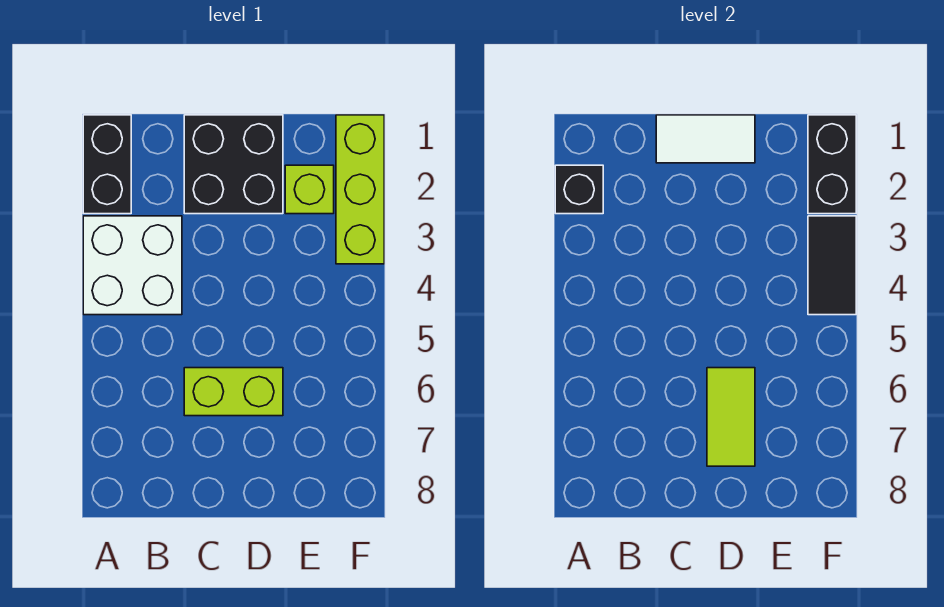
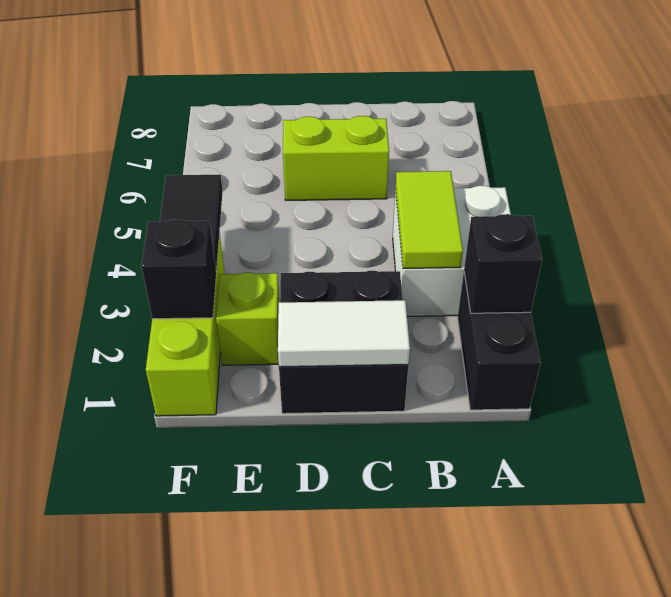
lime 1x2 tile [707,368,755,466] -> lime 1x2 tile moved to [395,171,463,268]
black 1x2 brick [808,115,856,214] -> black 1x1 brick [141,219,216,319]

